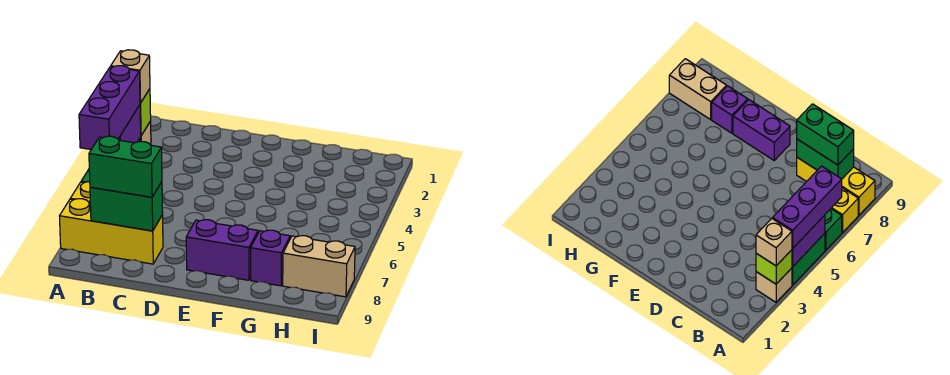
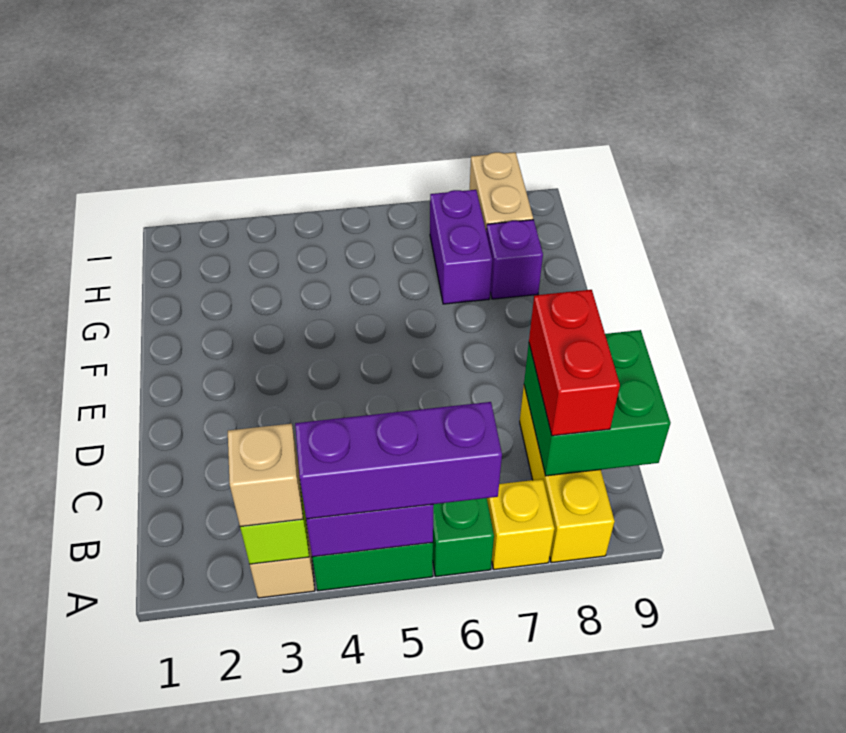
green 1x2 brick [90,182,163,231] -> green 2x2 brick [524,330,671,476]
green 1x2 brick [89,136,162,197] -> red 1x2 brick [529,290,620,436]
purple 1x2 brick [186,220,258,280] -> purple 1x2 brick moved to [430,190,492,304]

